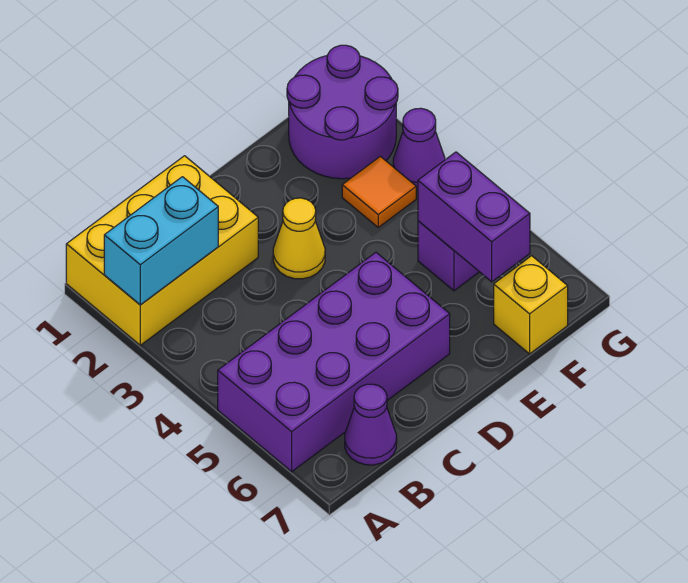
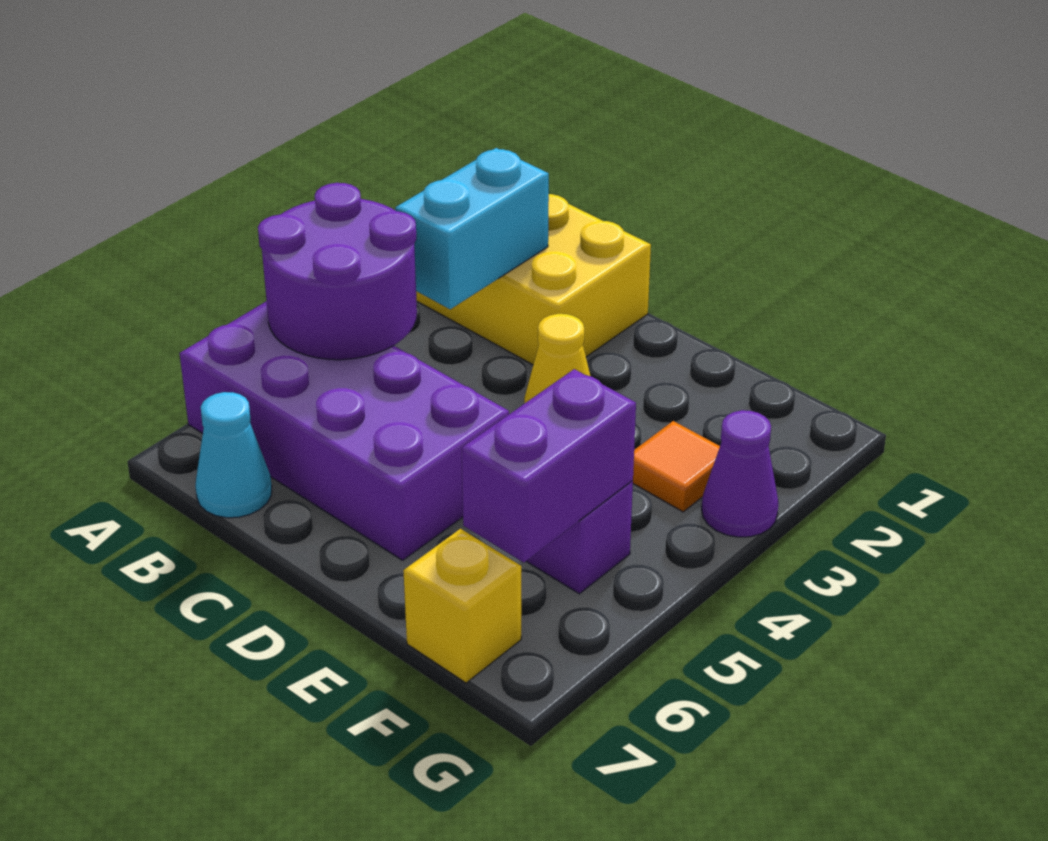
cyan 1x2 brick [104,177,218,305] -> cyan 1x2 brick turned to [395,148,549,309]
purple 1x1 cone [345,384,397,465] -> cyan 1x1 cone [195,392,272,518]
purple 2x2 round brick [287,45,398,179] -> purple 2x2 round brick moved to [258,183,417,360]

